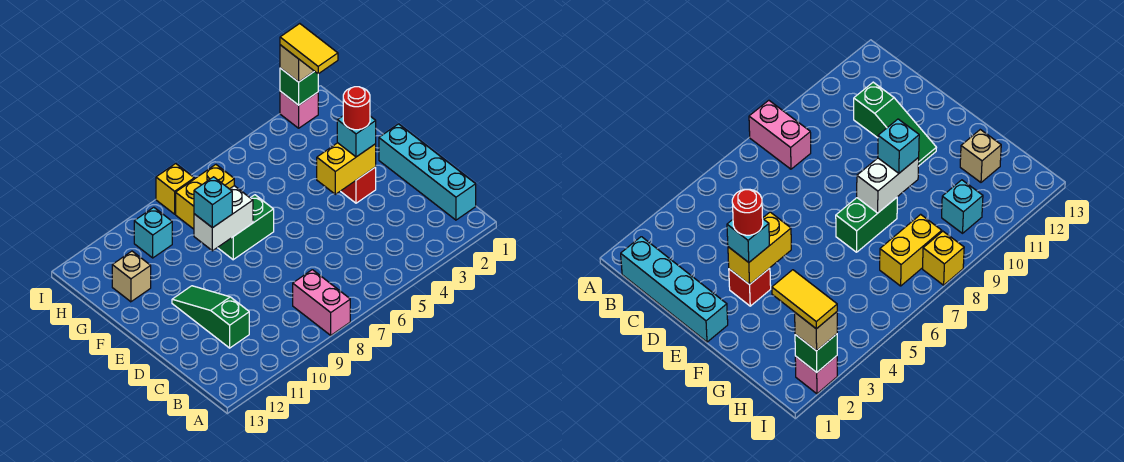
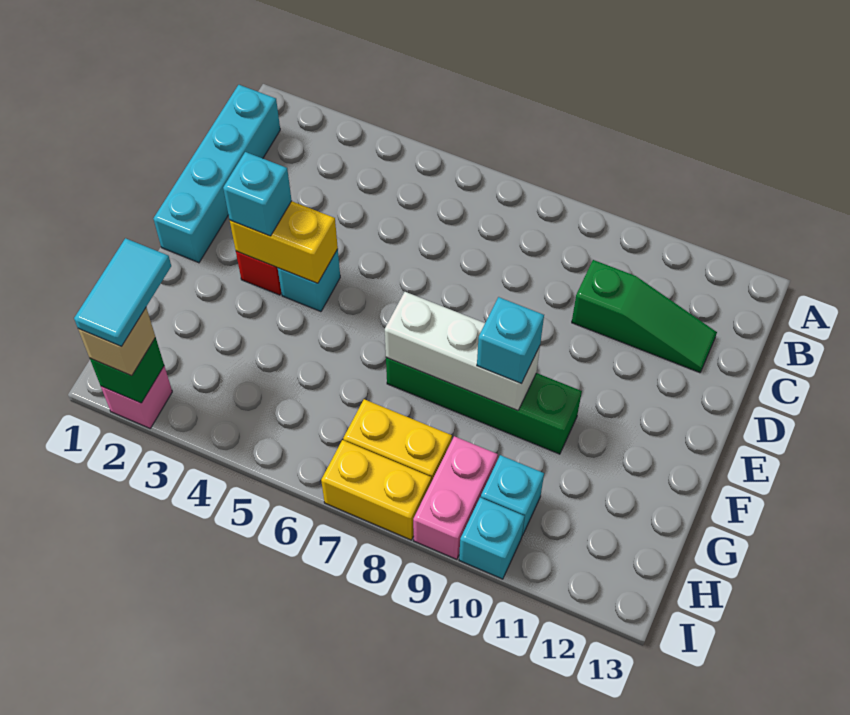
pink 1x2 brick [293,270,350,335] -> pink 1x2 brick moved to [413,436,498,559]
green 1x3 slope [172,286,249,348] -> green 1x3 slope turned to [572,260,717,373]
red 1x1 round brick [343,87,370,130] -> none
none -> cyan 1x1 brick [278,249,340,312]
green 1x2 brick [218,195,274,260] -> green 1x4 brick [386,358,582,454]
white 1x2 brick [194,186,253,251] -> white 1x3 brick [385,292,540,411]
tan 1x1 brick [112,251,151,302] -> none
yellow 1x2 tile [280,24,338,74] -> cyan 1x2 tile [74,238,171,346]
yellow 1x1 brick [156,164,194,214] -> yellow 1x2 brick [321,440,431,540]
none -> cyan 1x1 brick [459,497,525,579]

